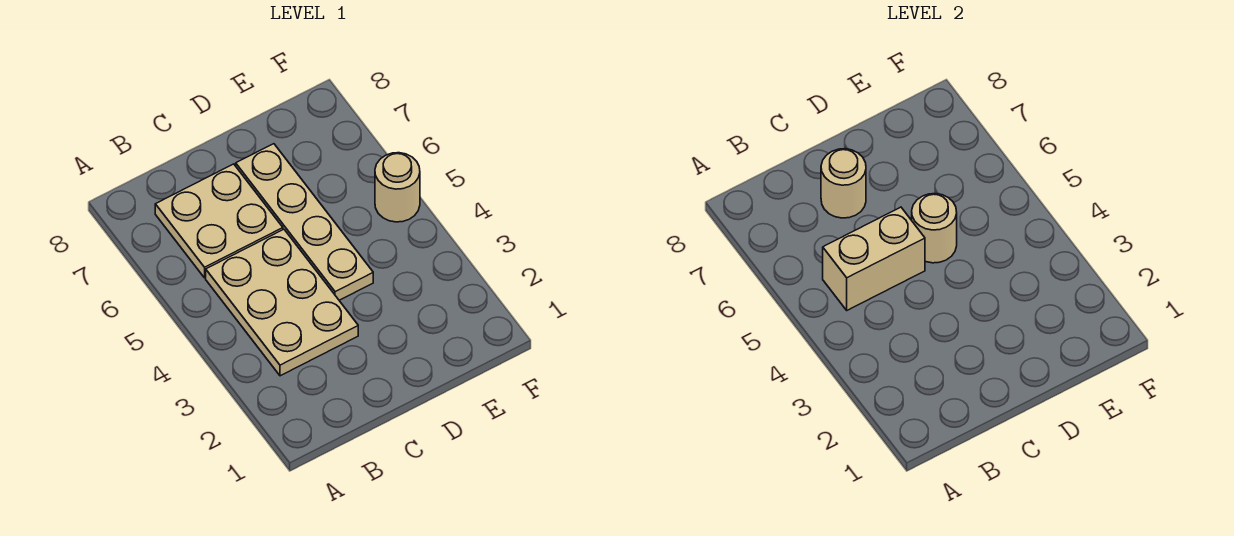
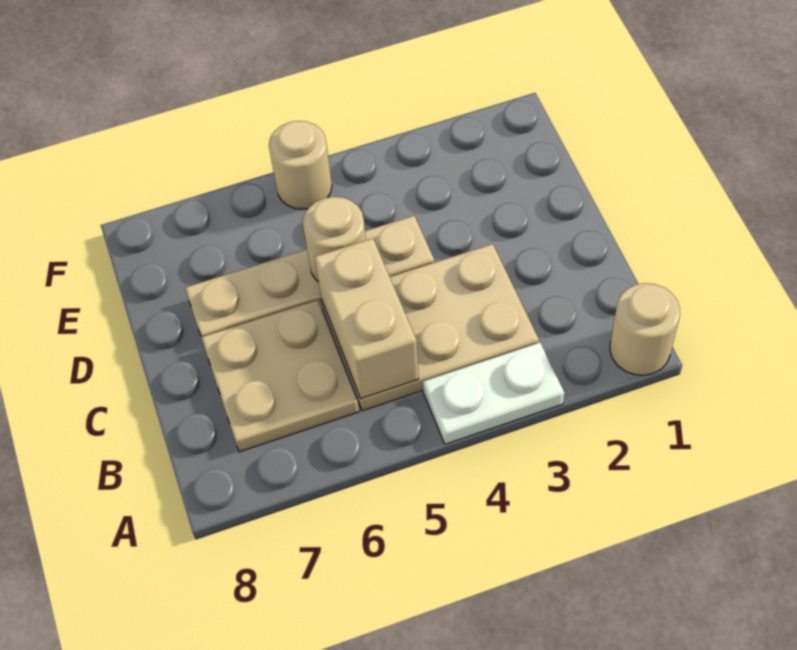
none -> white 1x2 plate [423,343,564,444]
tan 1x1 round brick [821,149,866,218] -> tan 1x1 round brick moved to [610,283,680,375]

